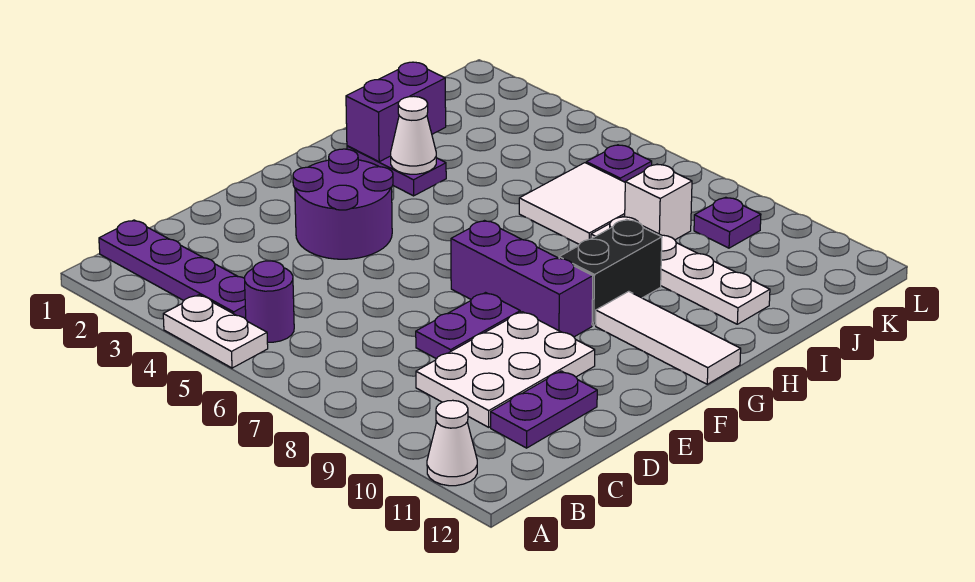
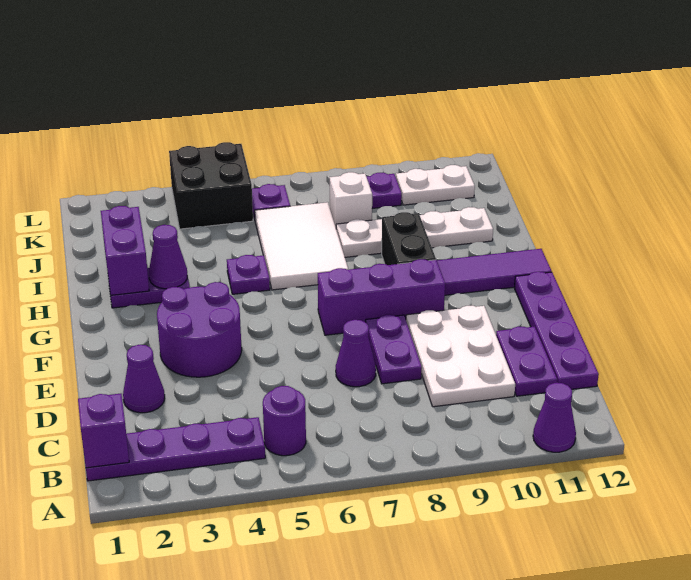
white 1x2 plate [163,295,268,368] -> white 1x2 plate moved to [396,165,475,205]
white 1x1 cone [427,400,477,486] -> purple 1x1 cone [533,383,576,452]
none -> purple 1x1 brick [78,394,129,468]
none -> purple 1x4 plate [514,272,599,389]
none -> purple 1x1 cone [123,345,165,413]
none -> purple 1x1 cone [336,320,376,387]
white 1x3 tile [596,291,741,384] -> purple 1x3 tile [437,249,552,295]
white 1x1 cone [391,97,436,174] -> purple 1x1 cone [149,225,187,289]
none -> purple 1x1 plate [227,255,270,294]
white 2x2 tile [519,163,625,244] -> white 2x3 tile [255,202,348,290]
none -> black 2x2 brick [169,142,253,229]

